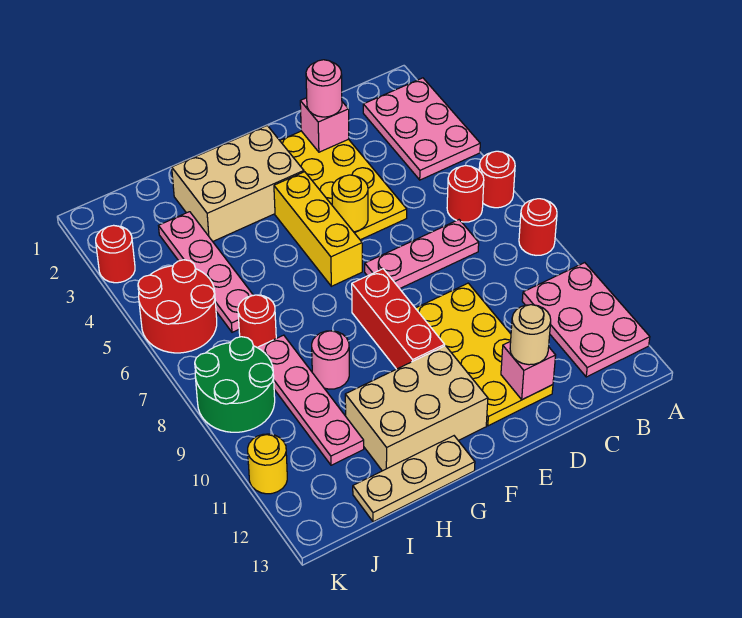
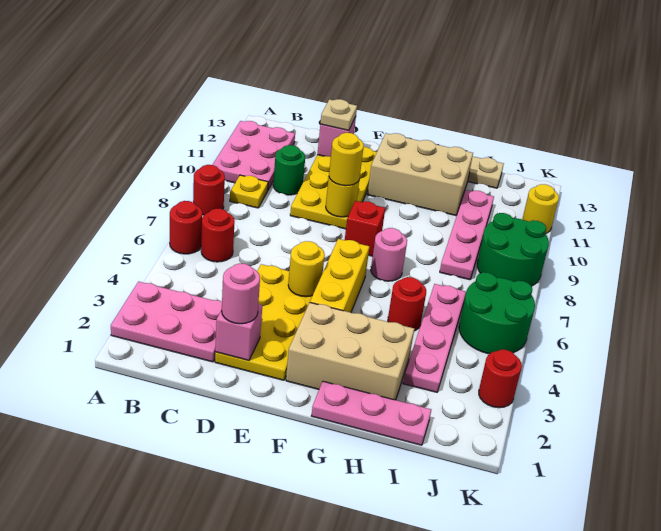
pink 2x3 plate [363,78,480,180] -> pink 2x3 plate turned to [111,282,222,362]
none -> yellow 1x1 plate [230,175,268,208]
pink 1x3 plate [365,220,479,289] -> pink 1x3 plate moved to [311,381,431,445]
none -> green 1x1 round brick [273,145,305,195]
tan 1x1 round brick [510,305,551,365] -> tan 1x1 plate [320,99,357,130]
none -> yellow 1x1 round brick [326,178,359,217]
none -> yellow 1x1 round brick [329,133,364,186]
red 1x3 brick [352,269,445,369] -> red 1x1 brick [345,201,385,256]
pink 1x1 round brick [312,331,349,389] -> pink 1x1 round brick moved to [371,228,407,281]
red 1x1 round brick [238,295,276,348] -> red 1x1 round brick moved to [388,277,426,331]
red 2x2 round brick [138,260,217,353] -> green 2x2 round brick [459,272,535,354]

